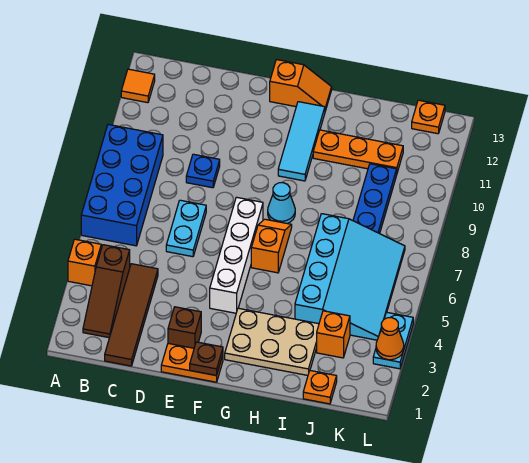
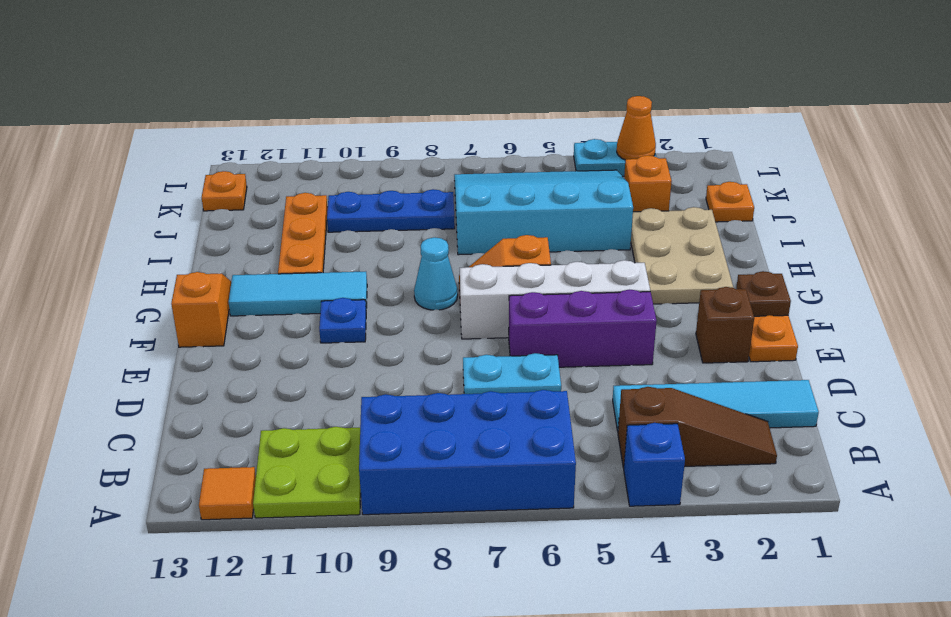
orange 1x1 brick [68,239,101,286] -> blue 1x1 brick [624,423,685,506]
none -> lime 2x2 plate [253,427,361,518]
brown 1x4 tile [105,264,158,366] -> cyan 1x4 tile [613,380,819,431]
blue 1x1 plate [186,154,220,188] -> blue 1x1 plate moved to [319,298,366,343]
none -> purple 1x3 brick [509,290,657,367]

